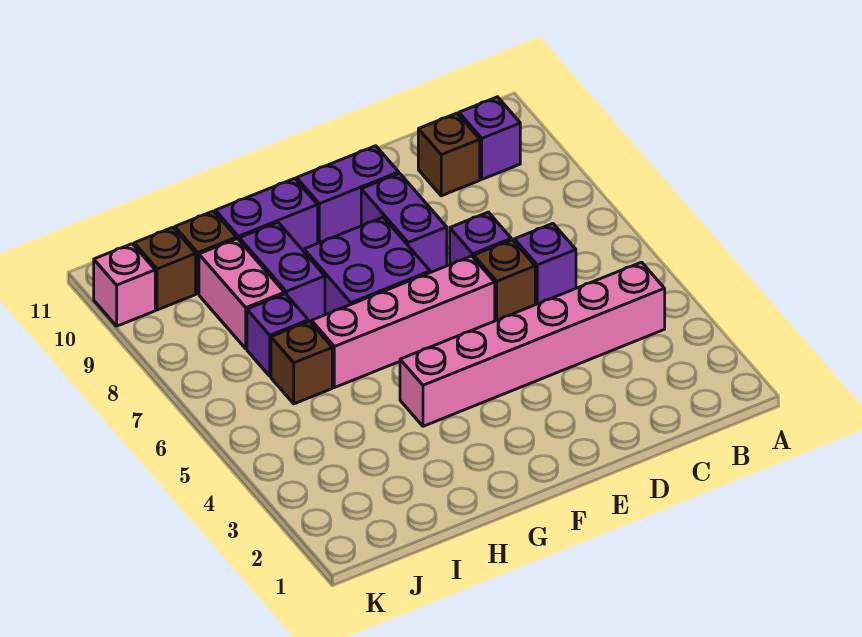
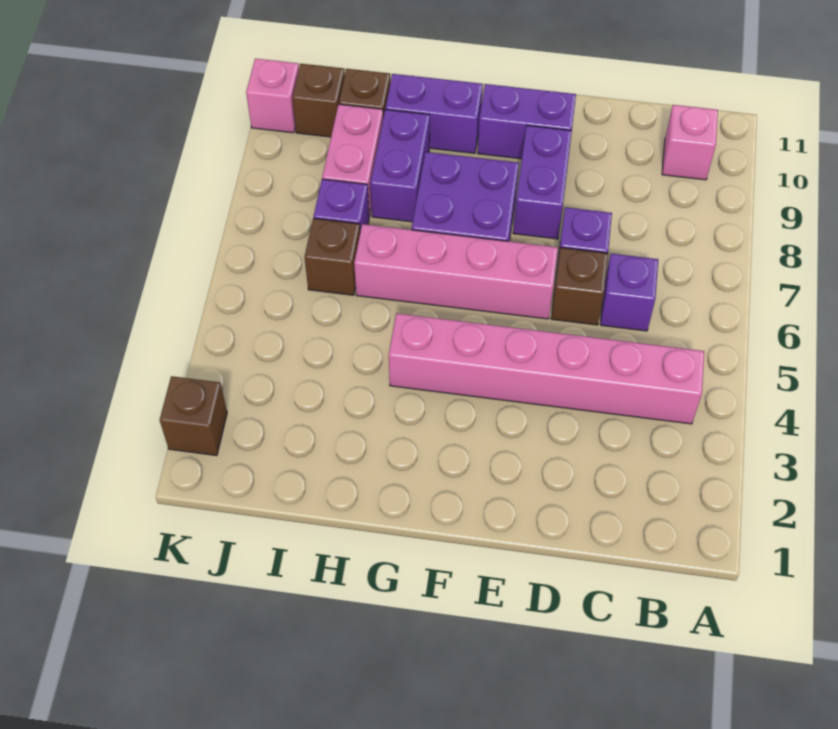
purple 1x1 brick [459,97,520,179] -> pink 1x1 brick [662,105,718,180]
brown 1x1 brick [418,113,480,196] -> brown 1x1 brick moved to [160,376,227,456]

